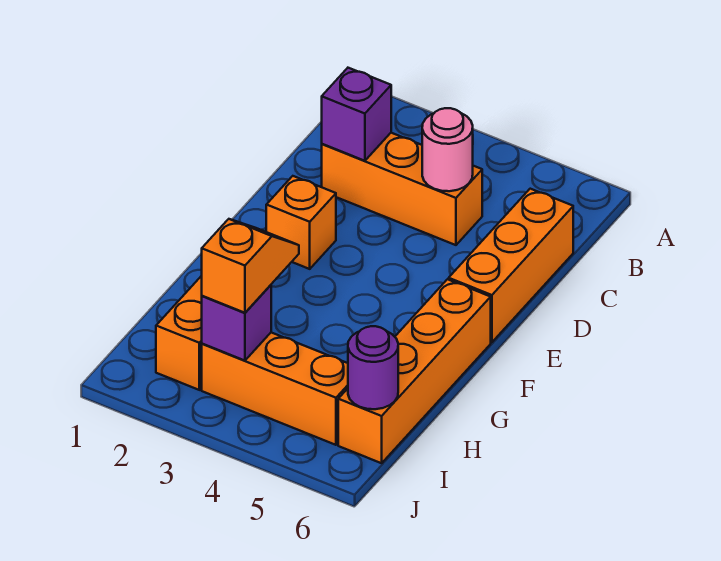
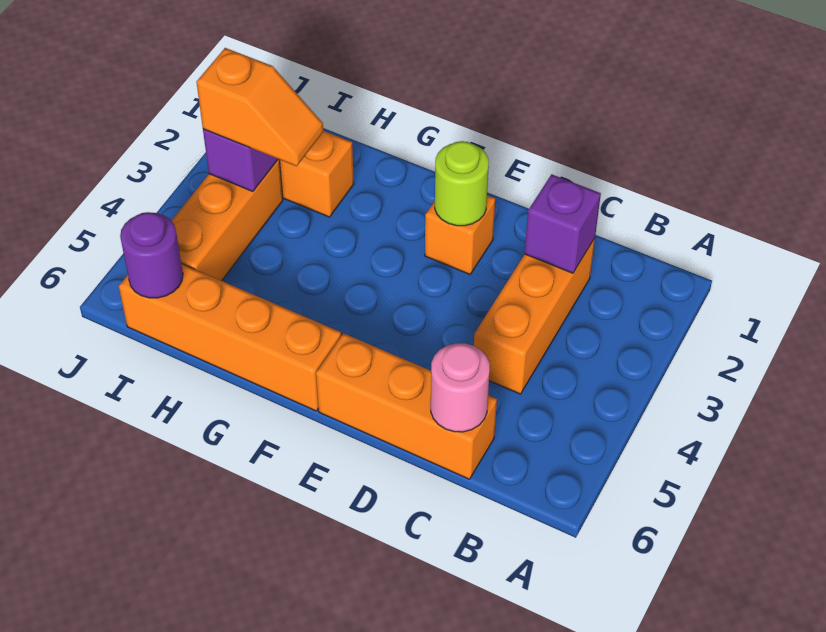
pink 1x1 round brick [422,108,473,191] -> pink 1x1 round brick moved to [431,343,490,432]
none -> lime 1x1 round brick [435,141,489,226]

